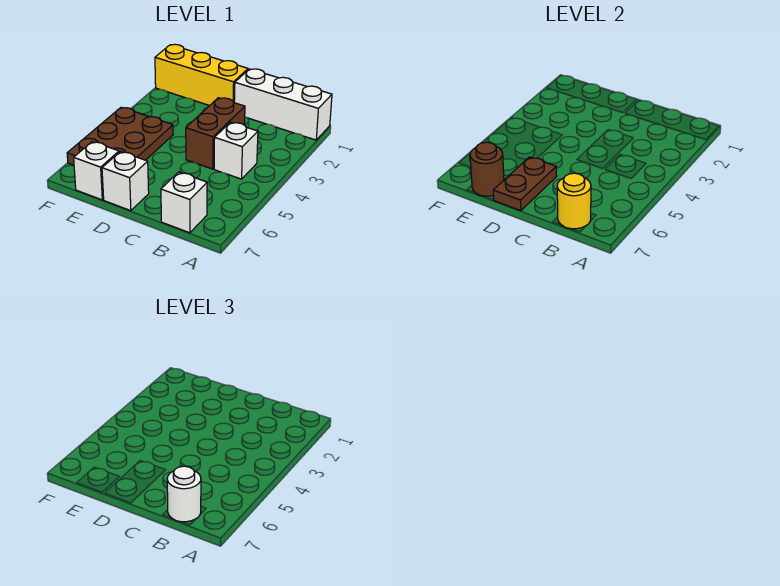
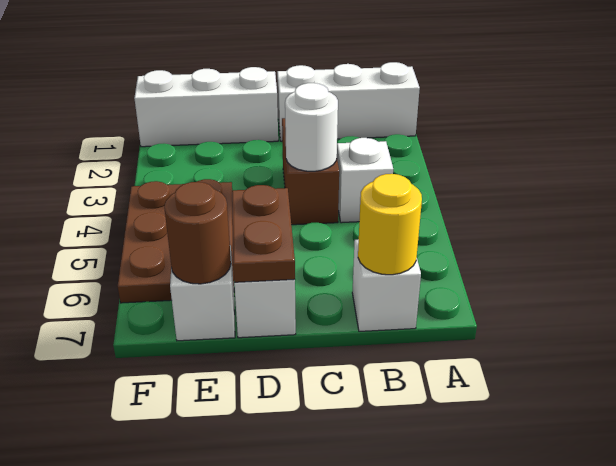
white 1x1 round brick [167,466,201,522] -> white 1x1 round brick moved to [285,83,338,171]
yellow 1x3 brick [155,44,248,106] -> white 1x3 brick [134,67,278,147]

